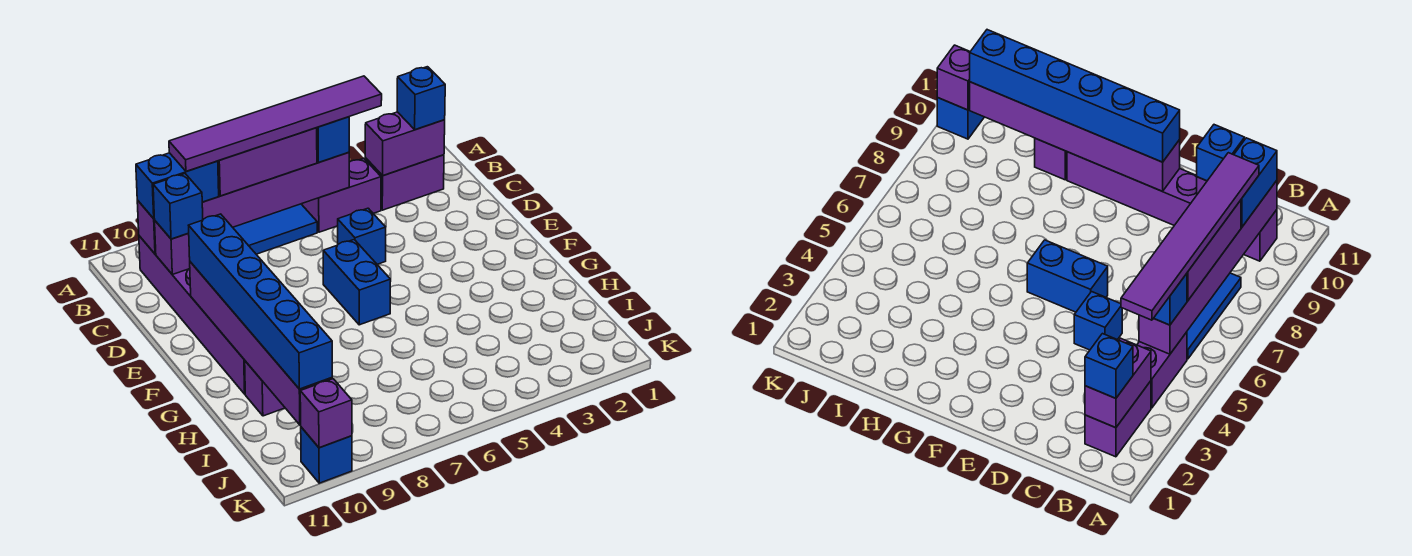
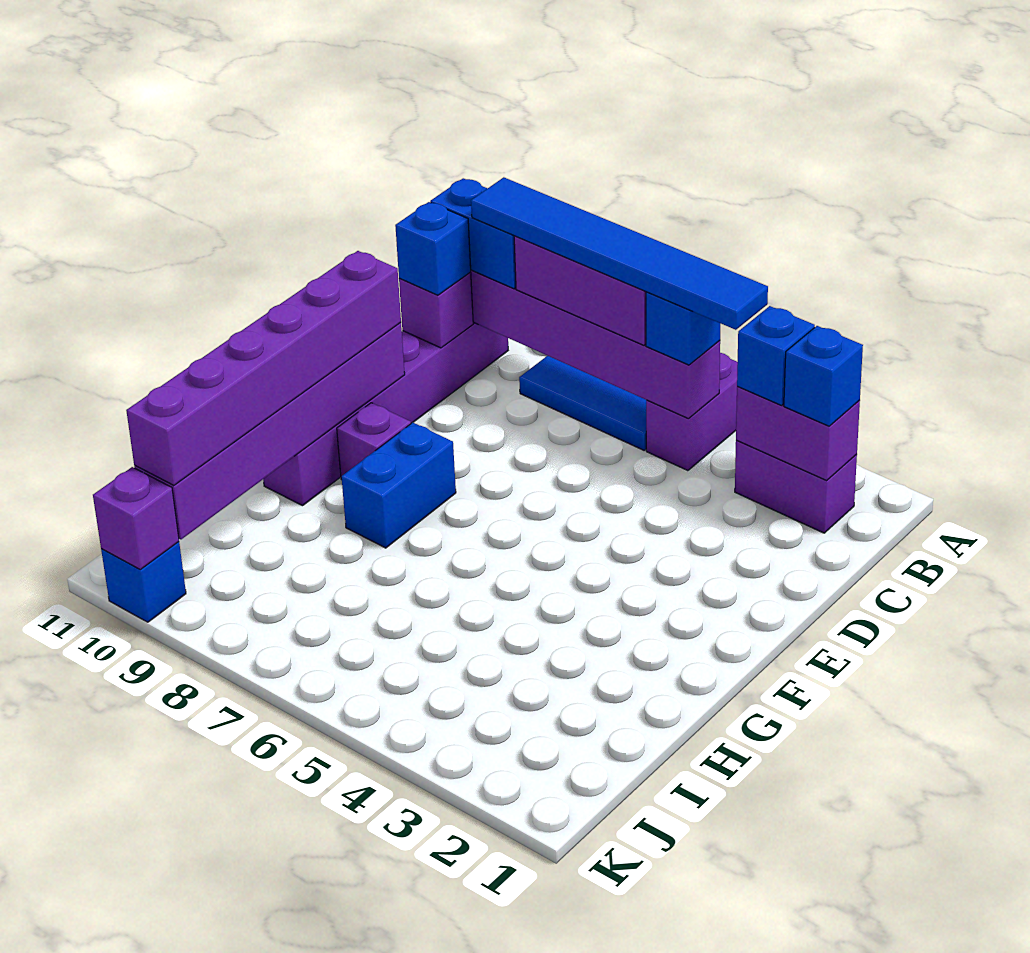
purple 1x2 brick [302,158,381,232] -> purple 1x2 brick turned to [646,353,738,471]
purple 1x6 tile [169,76,382,172] -> blue 1x6 tile [471,177,768,330]
blue 1x1 brick [338,208,386,264] -> blue 1x1 brick moved to [737,306,815,405]
blue 1x2 brick [323,240,391,325] -> blue 1x2 brick moved to [341,423,456,548]
blue 1x6 brick [188,214,332,389] -> purple 1x6 brick [126,251,401,485]
purple 1x1 brick [245,361,285,416] -> purple 1x1 brick moved to [337,403,411,480]

